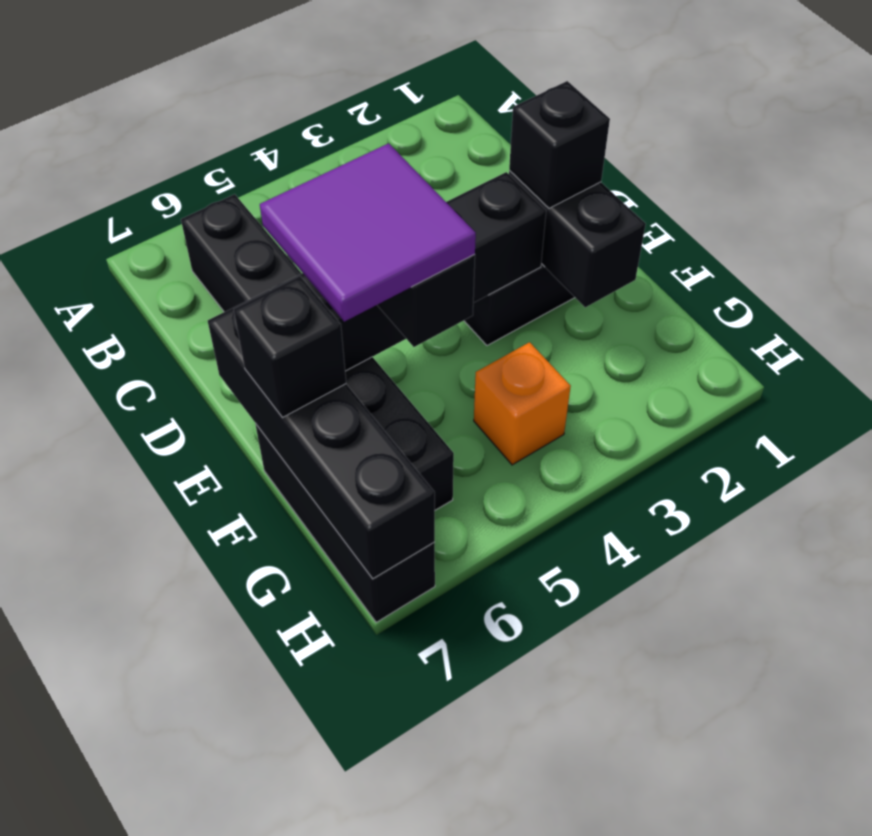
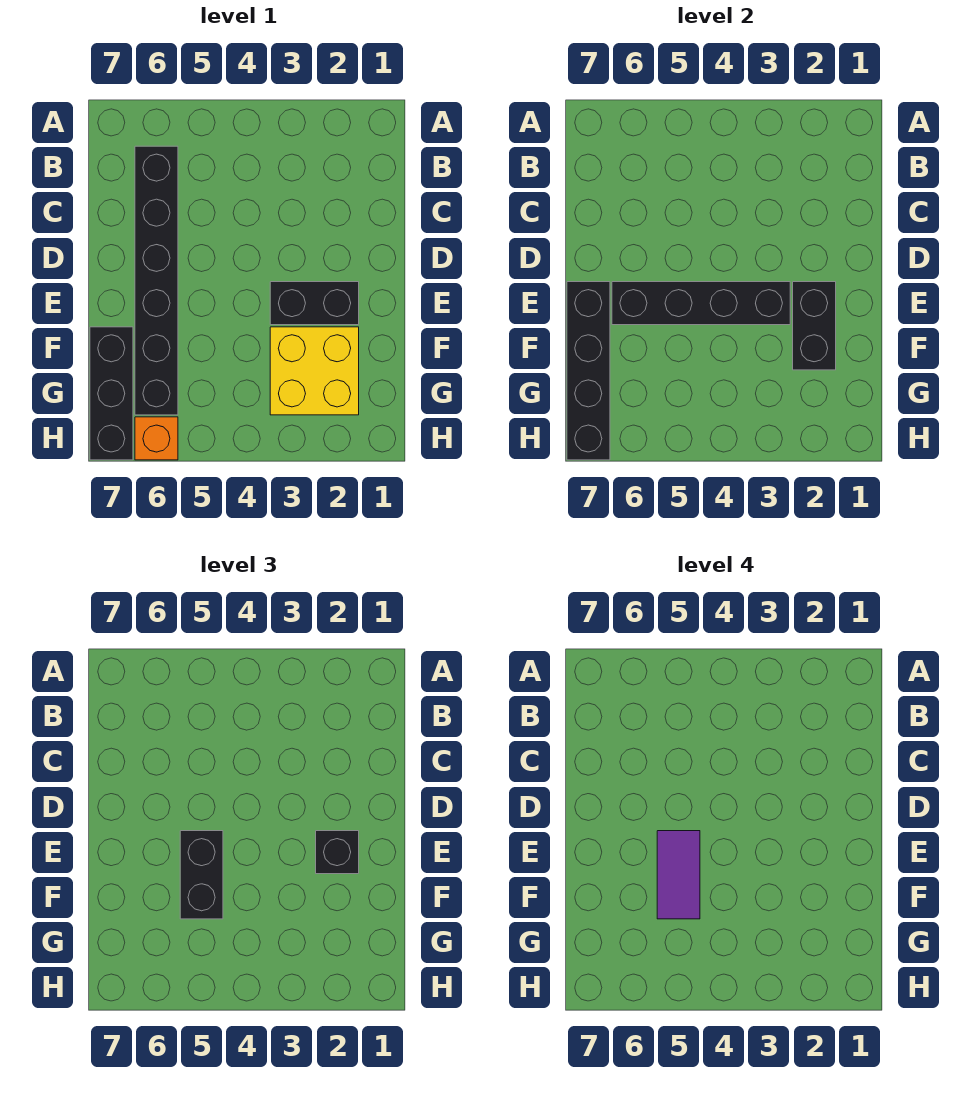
purple 2x2 tile [260,143,476,322] -> purple 1x2 tile [657,831,700,919]
none -> yellow 2x2 brick [270,327,359,415]
black 1x1 brick [234,276,346,418] -> none
orange 1x1 brick [474,342,571,465] -> orange 1x1 brick moved to [135,417,178,460]

